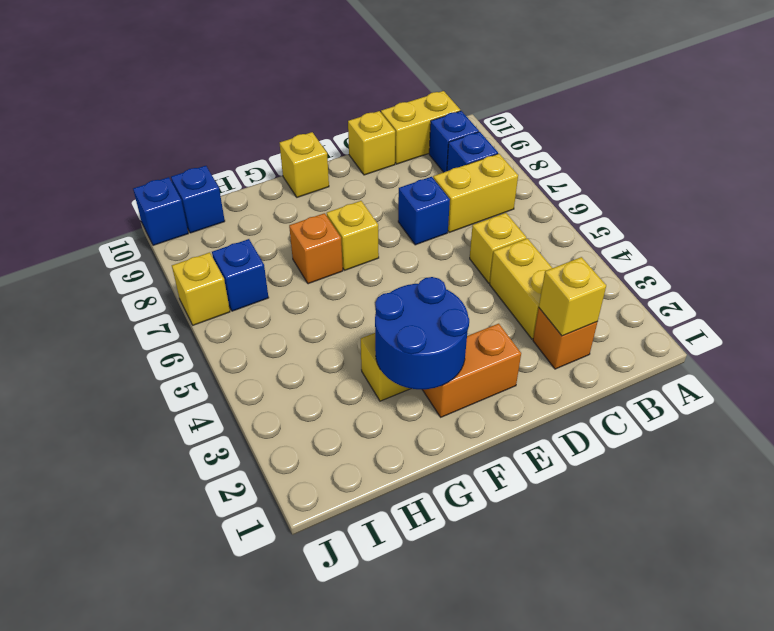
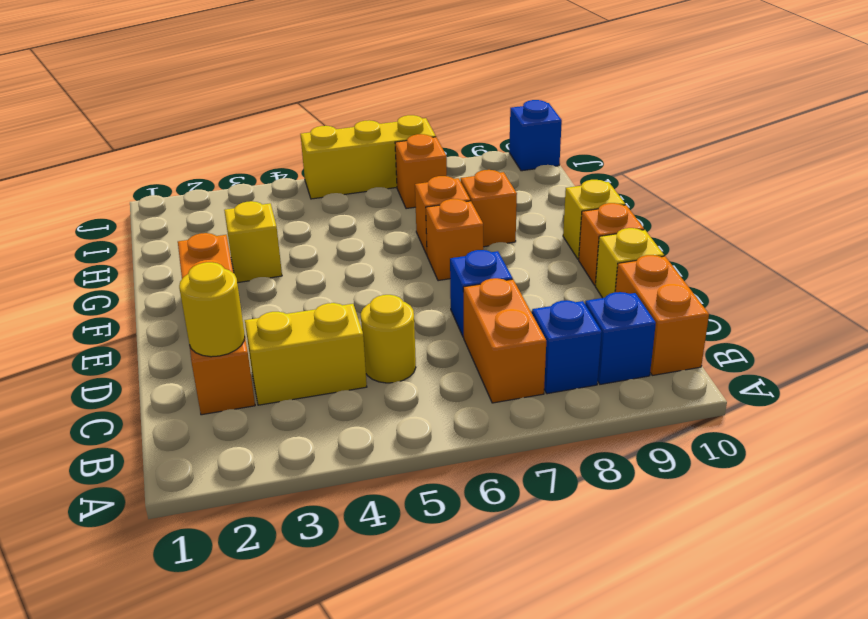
yellow 1x2 brick [433,154,518,232] -> orange 1x2 brick [463,278,546,403]
yellow 1x2 brick [381,91,460,164] -> orange 1x2 brick [615,255,709,375]
yellow 1x1 brick [539,257,606,336] -> yellow 1x1 round brick [179,262,245,357]
yellow 1x1 brick [470,213,526,283] -> yellow 1x1 round brick [361,295,416,383]
none -> orange 1x1 brick [579,203,644,285]
blue 2x2 round brick [375,277,469,389] -> none
yellow 1x1 brick [327,201,379,270] -> orange 1x1 brick [426,199,483,281]
none -> orange 1x1 brick [461,170,517,247]
blue 1x1 brick [212,239,269,311] -> orange 1x1 brick [395,134,447,209]
blue 1x1 brick [171,166,225,233] -> none
yellow 1x1 brick [172,252,230,325] -> yellow 1x3 brick [301,115,436,199]

